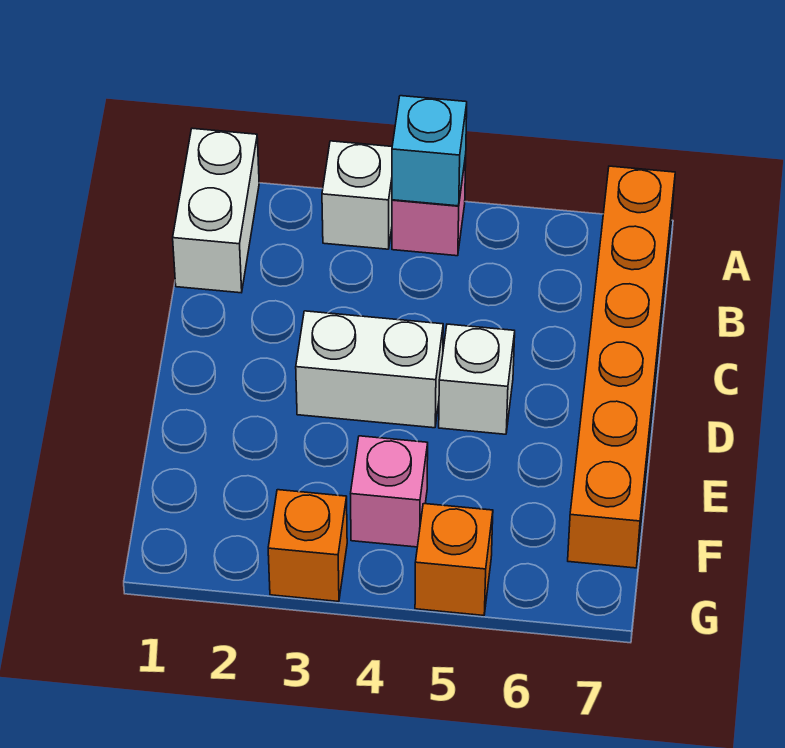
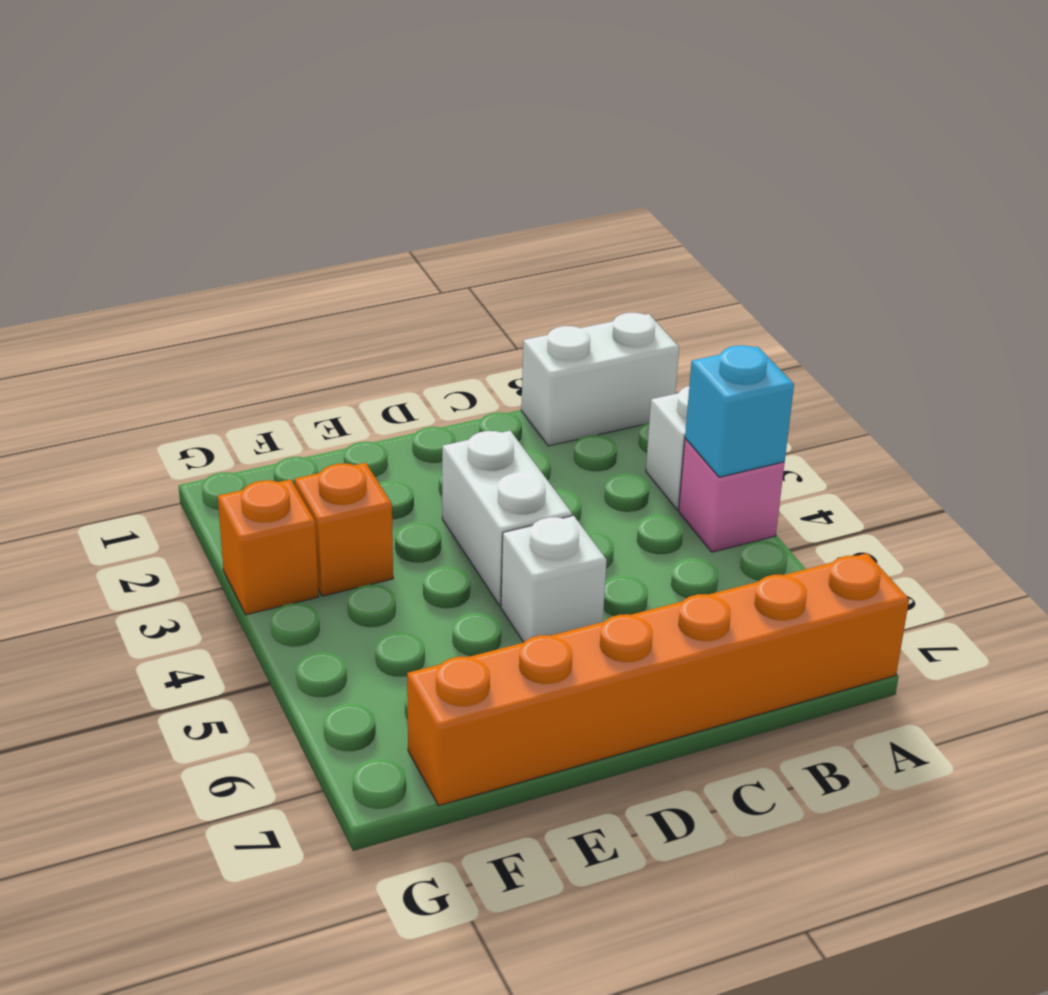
pink 1x1 brick [351,436,428,547] -> none
orange 1x1 brick [415,504,493,616] -> orange 1x1 brick moved to [295,463,393,596]

